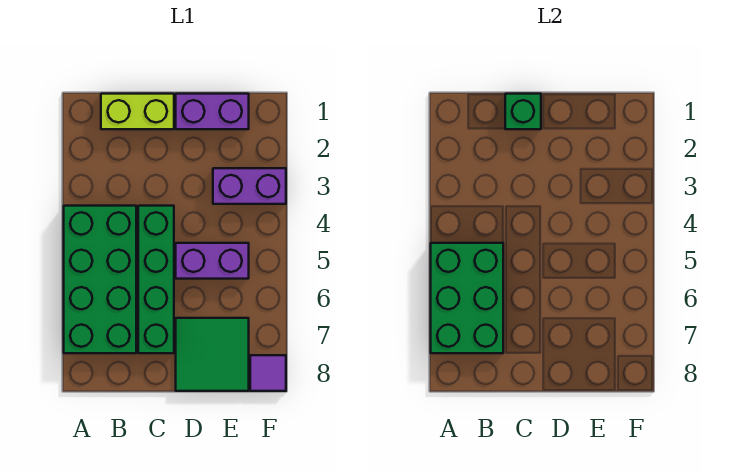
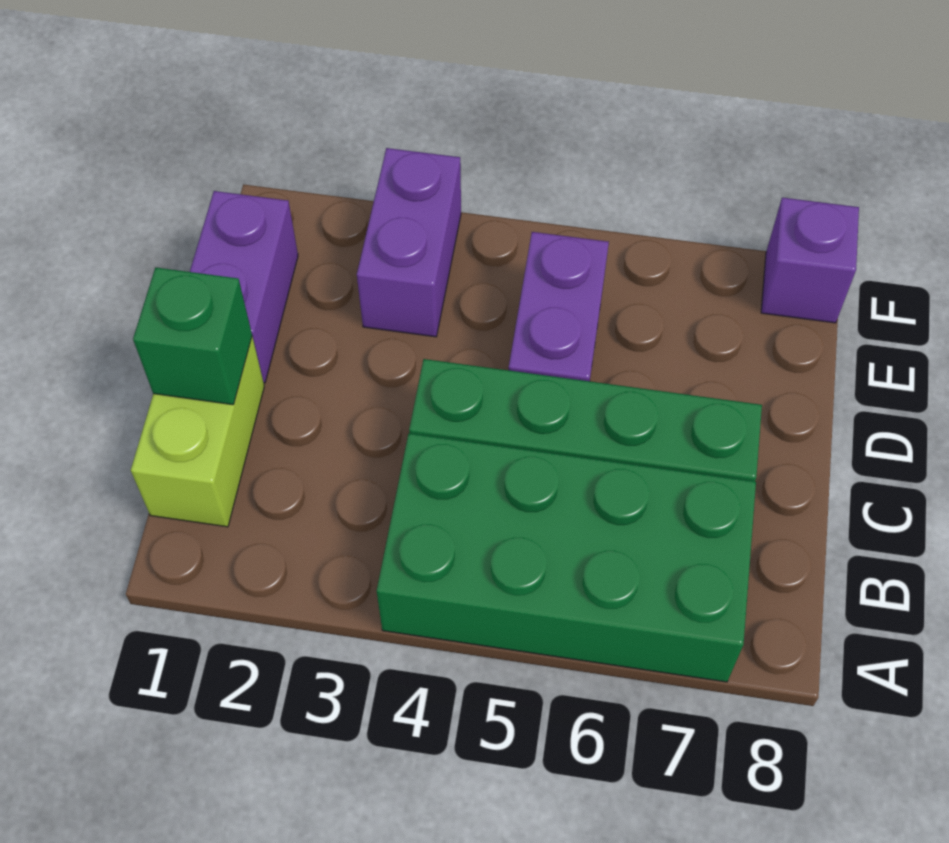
green 2x3 brick [431,243,503,353] -> none
green 2x2 tile [176,318,249,391] -> none
purple 1x1 tile [250,355,286,391] -> purple 1x1 brick [761,198,859,323]

